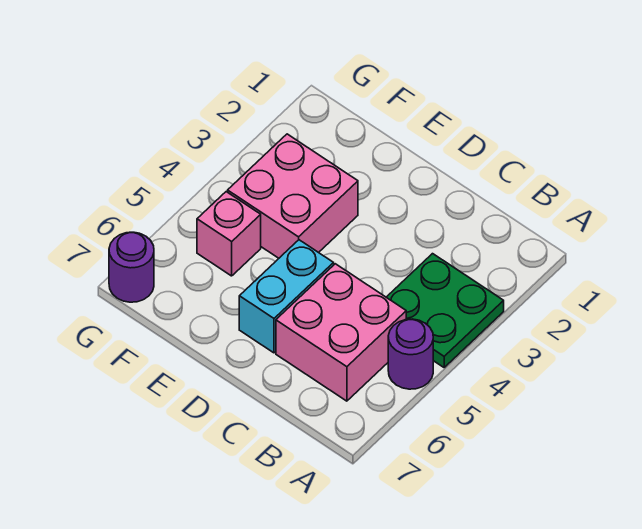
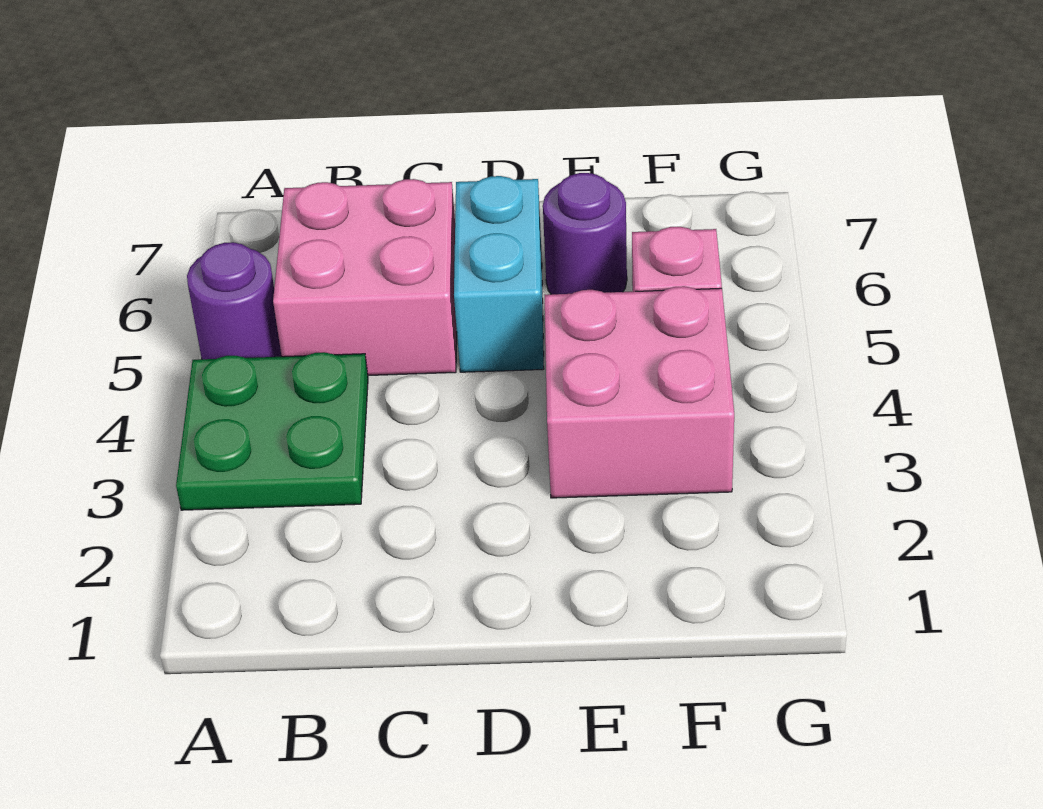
purple 1x1 round brick [109,232,154,302] -> purple 1x1 round brick moved to [543,173,627,294]

